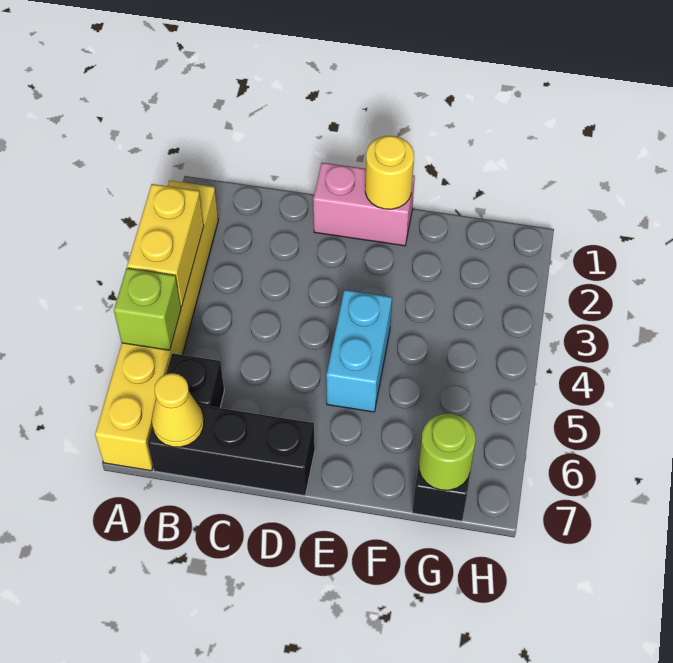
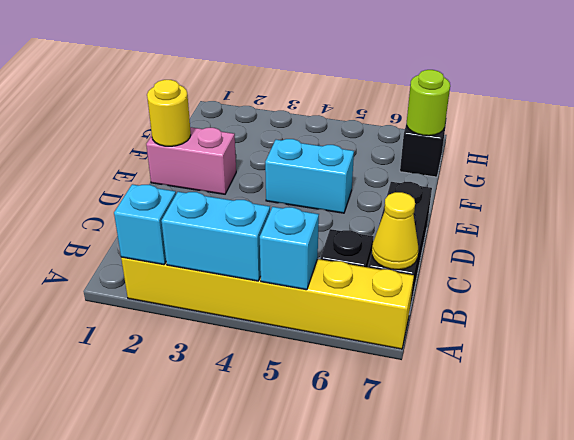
none -> cyan 1x1 brick [114,184,176,265]
yellow 1x2 brick [127,184,204,307] -> cyan 1x2 brick [161,192,270,281]
lime 1x1 brick [114,268,181,350] -> cyan 1x1 brick [260,207,319,290]
pink 1x2 brick [313,163,415,246] -> pink 1x2 brick turned to [146,127,236,194]

